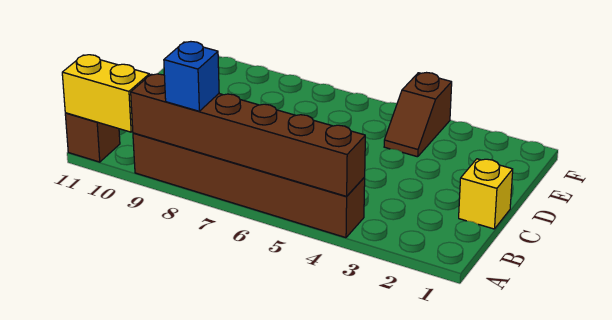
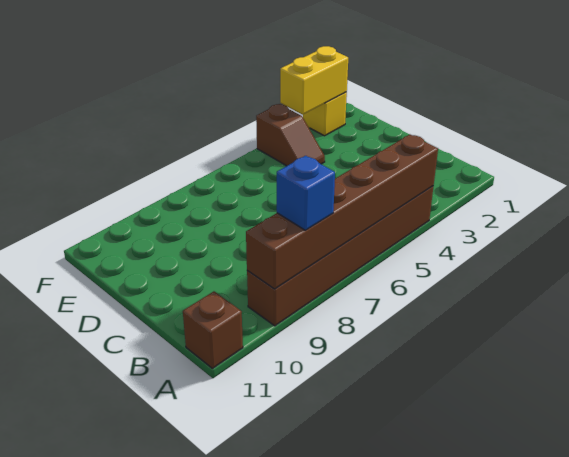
yellow 1x2 brick [62,55,149,132] -> yellow 1x2 brick moved to [280,46,348,115]
yellow 1x1 brick [459,159,513,229] -> yellow 1x1 brick moved to [303,92,347,136]

